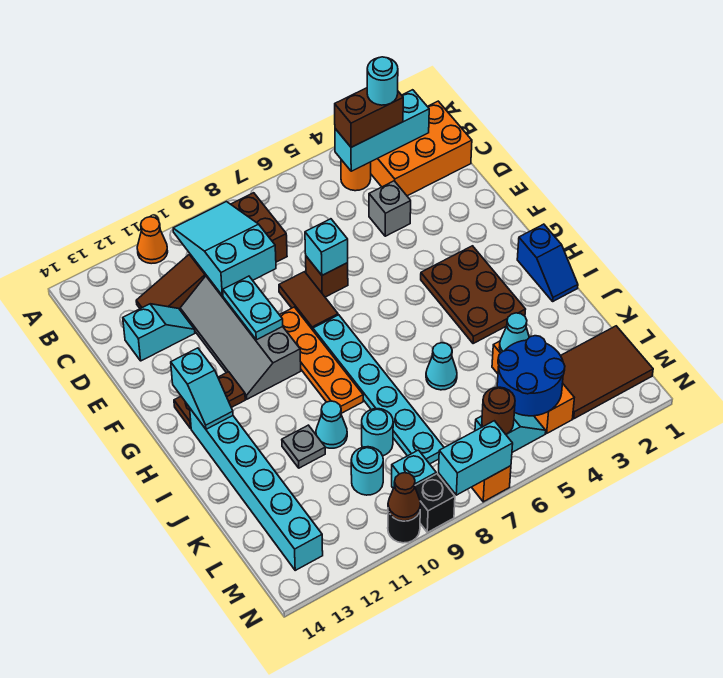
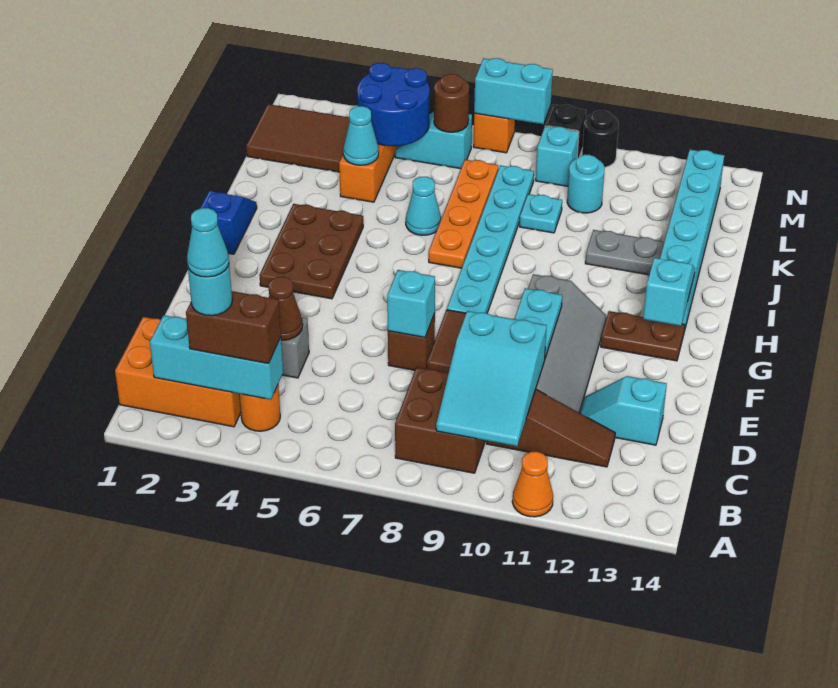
orange 1x4 plate [280,307,363,413] -> orange 1x4 plate moved to [429,160,498,268]
cyan 1x1 cone [316,401,347,448] -> cyan 1x1 cone moved to [187,208,229,277]
grey 1x1 plate [282,425,325,468] -> grey 1x2 plate [585,230,664,275]
cyan 1x1 round brick [362,409,393,456] -> cyan 1x1 plate [520,194,562,233]
brown 1x1 cone [388,473,421,521] -> brown 1x1 cone moved to [269,277,303,340]

